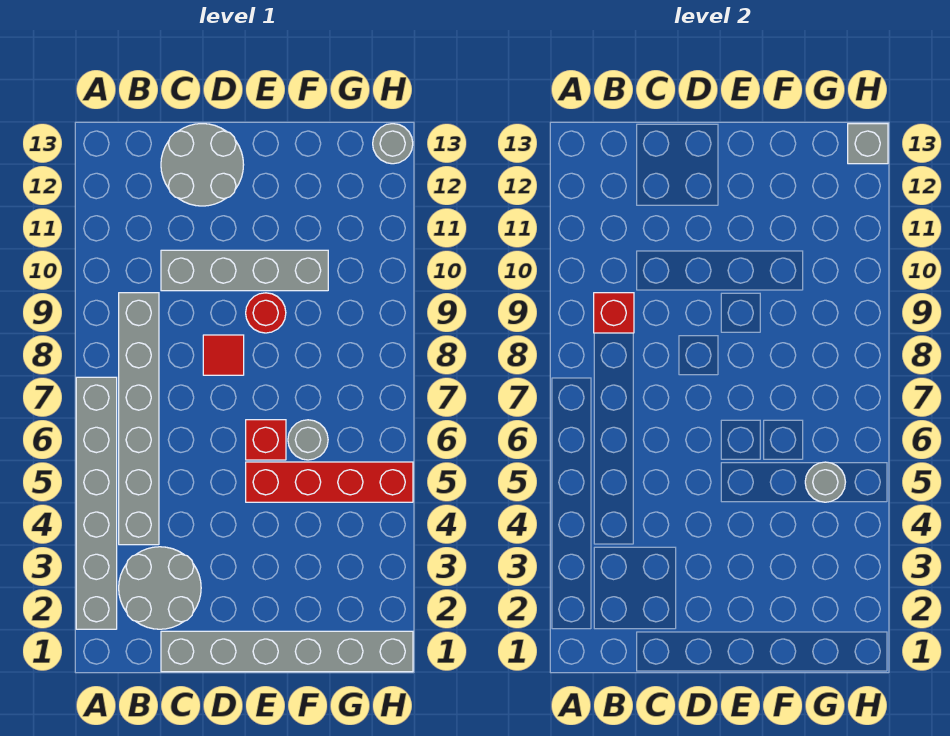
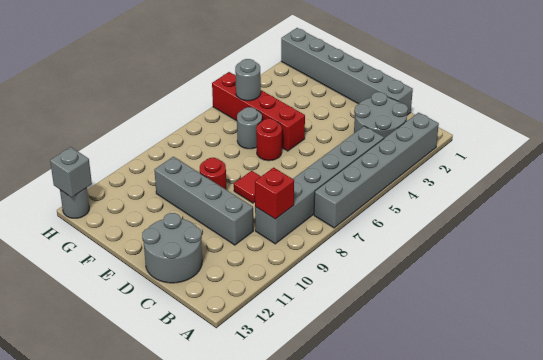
red 1x1 brick [246,420,286,460] -> red 1x1 round brick [256,119,282,161]

